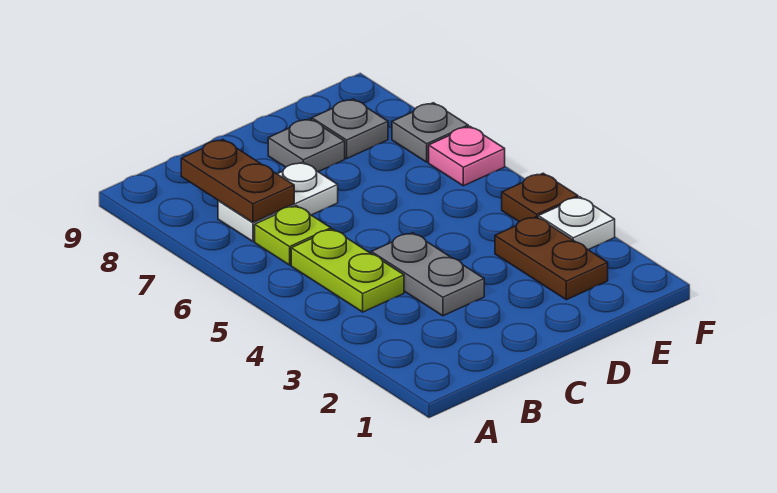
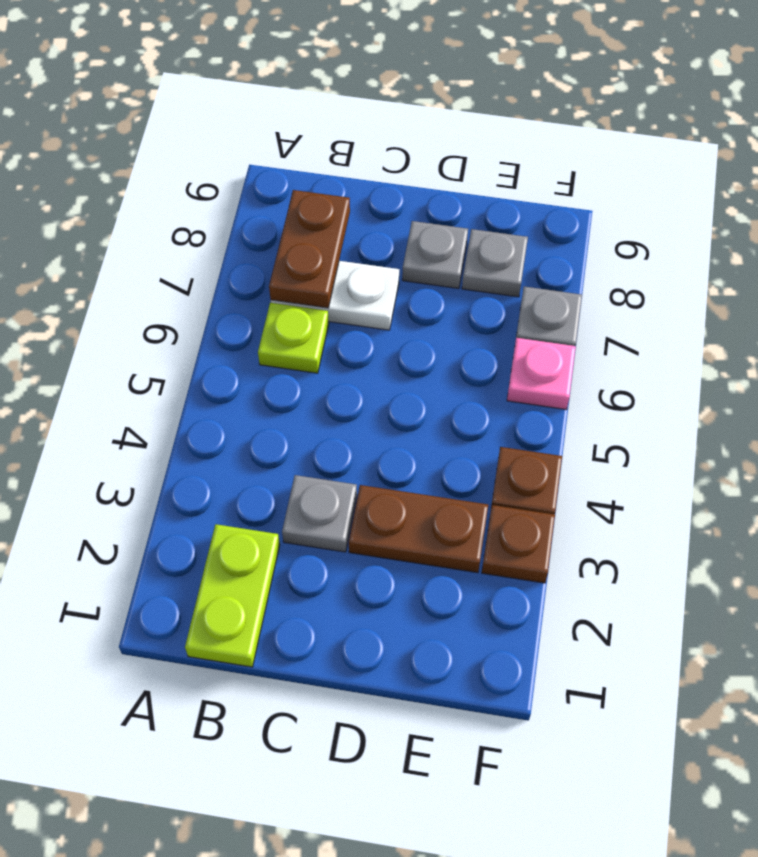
lime 1x2 plate [291,229,404,312] -> lime 1x2 plate moved to [185,524,280,667]
grey 1x2 plate [371,233,484,316] -> grey 1x1 plate [282,475,357,552]
brown 1x2 plate [495,217,608,300] -> brown 1x2 plate turned to [349,485,488,573]
white 1x1 plate [538,197,615,250] -> brown 1x1 plate [482,505,555,583]

